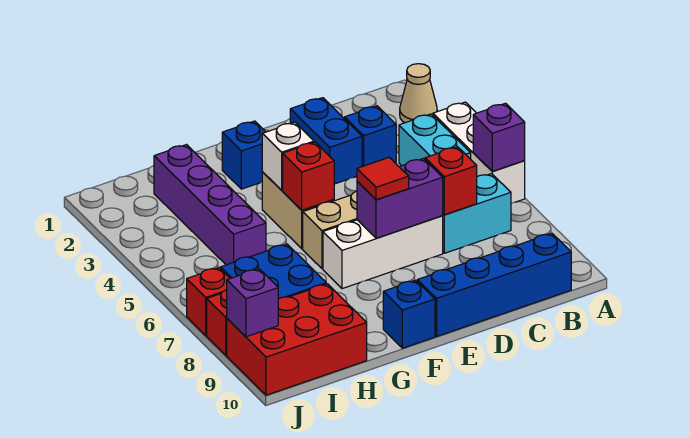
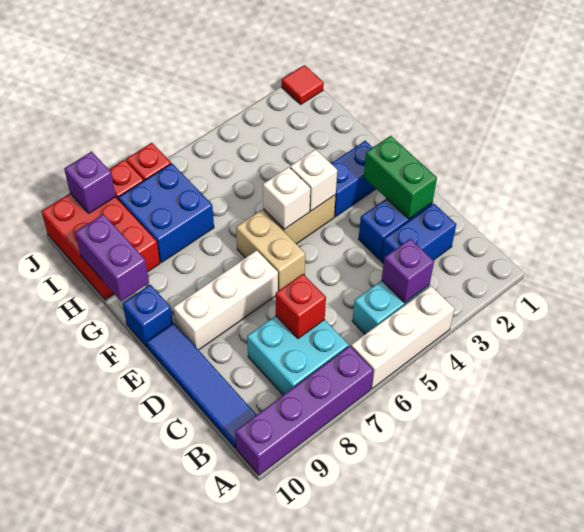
tan 1x1 cone [400,64,437,123] -> none
purple 1x1 brick [473,103,525,172] -> purple 1x1 brick moved to [382,239,434,303]
cyan 1x2 brick [443,174,511,253] -> cyan 2x2 brick [247,316,349,395]
blue 1x4 brick [417,233,571,336] -> blue 1x4 tile [147,323,256,448]
blue 1x1 brick [345,106,396,167] -> blue 1x2 brick [381,203,456,264]
none -> green 1x2 brick [364,136,437,219]
white 1x3 brick [323,216,443,289] -> white 1x3 brick turned to [173,250,278,350]
purple 1x2 brick [357,158,443,238] -> purple 1x2 brick moved to [75,214,149,301]
red 1x1 tile [357,157,409,200] -> red 1x1 tile moved to [282,65,324,104]
blue 1x1 brick [222,121,265,189] -> blue 1x2 brick [331,141,376,217]
red 1x1 brick [283,142,334,210] -> white 1x1 brick [263,167,310,229]
purple 1x4 brick [154,145,266,265] -> purple 1x4 brick moved to [235,346,373,475]

